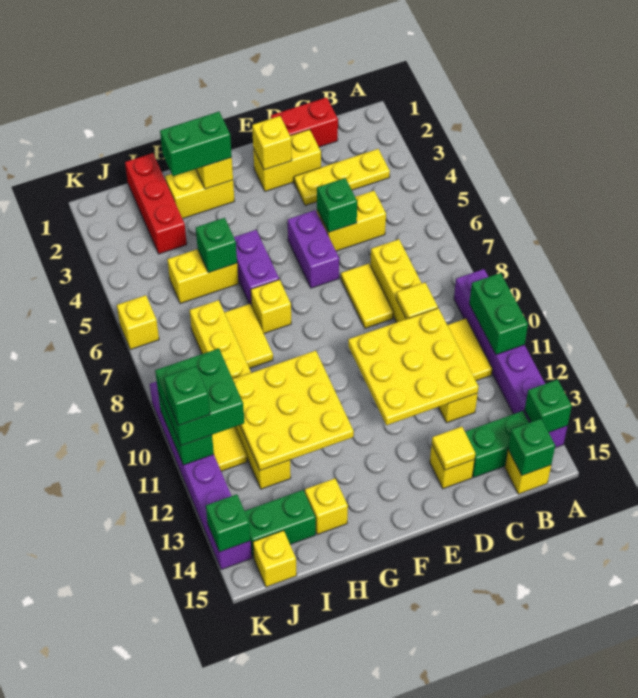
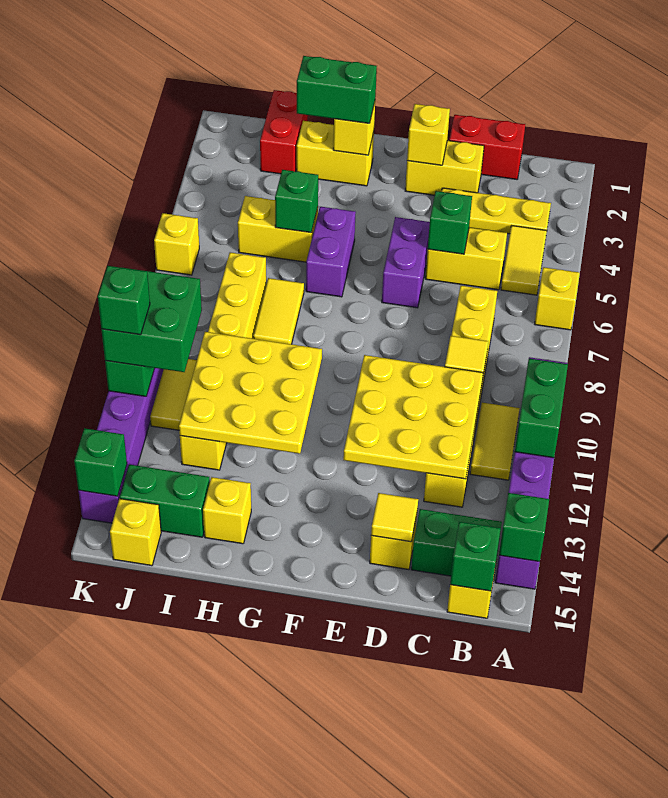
yellow 1x2 tile [341,263,393,328] -> yellow 1x2 tile moved to [501,226,547,295]
yellow 1x1 brick [251,280,291,333] -> yellow 1x1 brick moved to [535,267,580,330]
red 1x3 brick [125,153,187,254] -> red 1x2 brick [260,90,308,174]

